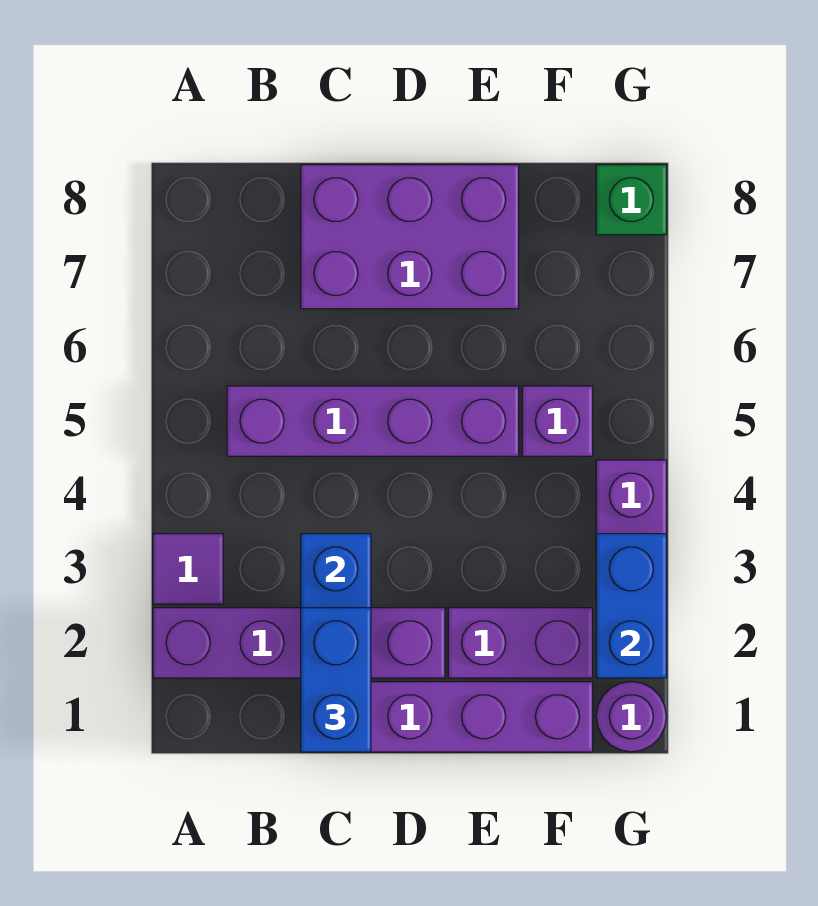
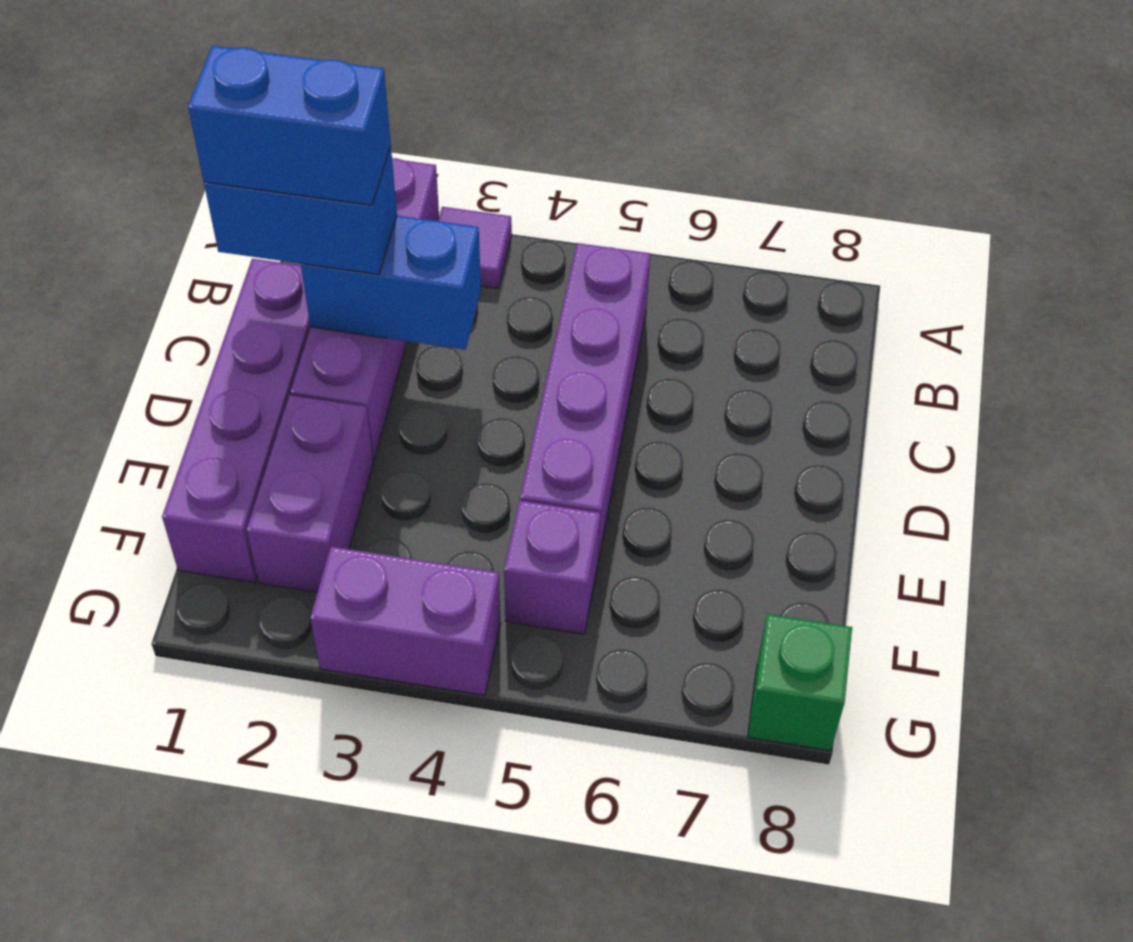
purple 2x3 brick [301,165,519,309] -> none
purple 1x1 round brick [596,682,666,752] -> none
blue 1x2 brick [596,534,667,678] -> blue 1x2 brick moved to [188,46,391,205]

